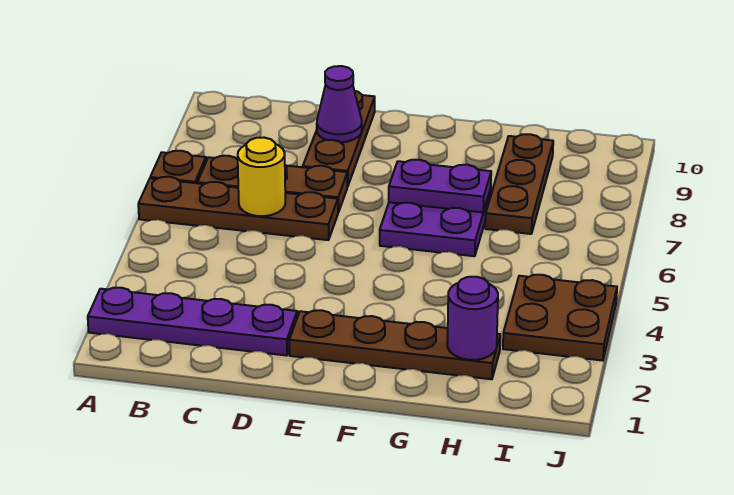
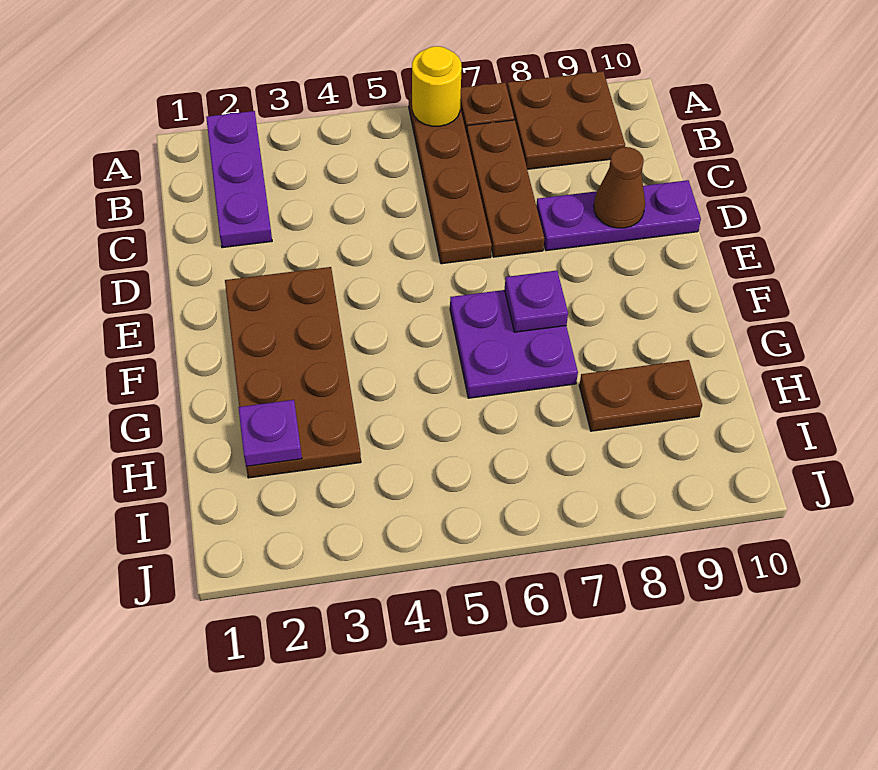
purple 1x4 plate [88,288,297,356] -> purple 1x3 plate [206,111,272,248]
yellow 1x1 round brick [238,138,285,216] -> yellow 1x1 round brick moved to [412,46,462,126]
brown 1x3 plate [303,91,375,186] -> purple 1x3 plate [536,180,701,251]
purple 1x1 cone [317,66,362,142] -> brown 1x1 cone [594,147,645,228]
brown 1x4 plate [289,310,500,379] -> brown 2x4 plate [225,267,361,478]
purple 1x2 plate [389,160,491,212] -> purple 1x1 plate [505,270,568,332]
purple 1x1 round brick [447,277,498,360] -> purple 1x1 plate [238,400,302,466]
brown 1x3 plate [485,134,553,234] -> brown 1x2 plate [579,360,702,431]
brown 2x2 plate [503,275,617,361] -> brown 2x2 plate moved to [507,71,625,169]

